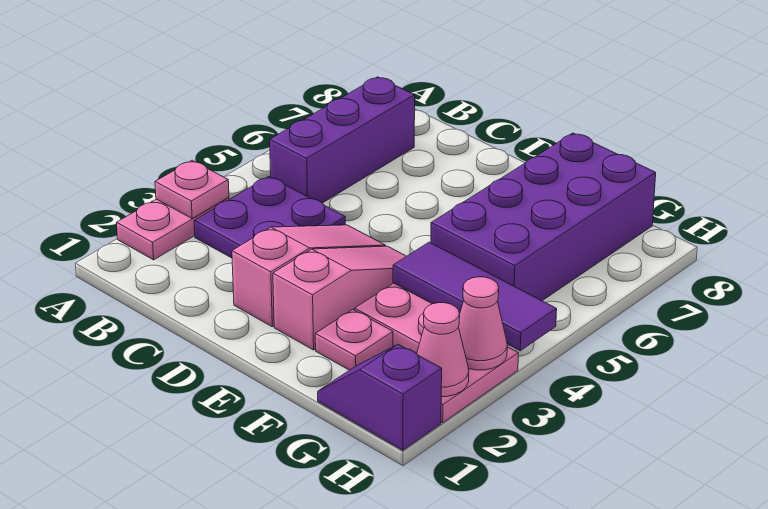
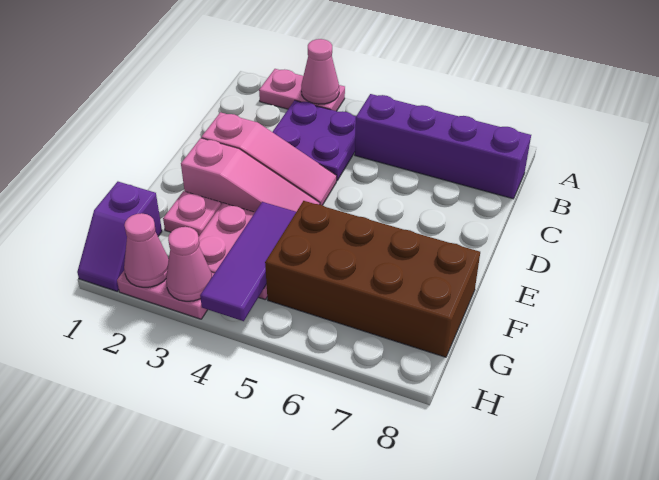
pink 1x1 plate [155,160,229,218] -> pink 1x1 cone [301,39,339,104]
purple 1x3 brick [270,77,415,203] -> purple 1x4 brick [355,94,531,199]
purple 2x4 brick [431,133,656,301] -> brown 2x4 brick [265,201,480,357]
purple 1x2 slope [318,344,442,450] -> purple 1x2 slope turned to [77,182,162,291]

